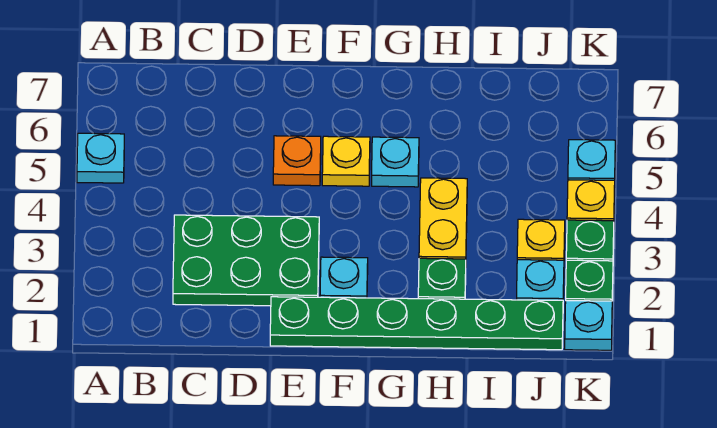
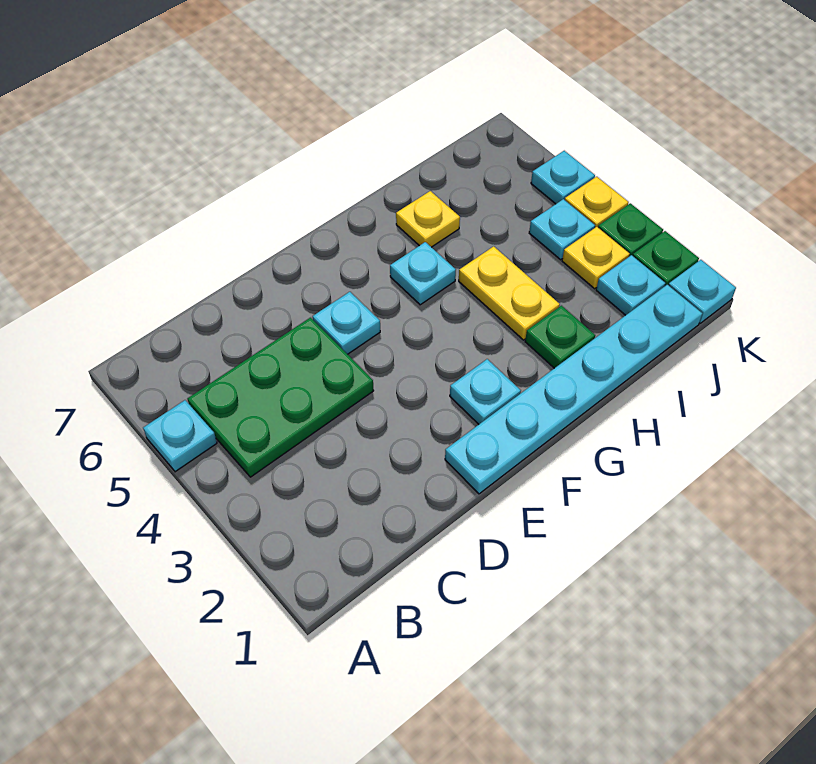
green 2x3 plate [173,215,319,306] -> green 2x3 plate moved to [187,318,374,477]
green 1x6 plate [270,297,563,350] -> cyan 1x6 plate [445,285,702,494]
orange 1x1 plate [273,136,321,186] -> cyan 1x1 plate [313,292,380,354]
yellow 1x1 plate [322,136,370,186] -> yellow 1x1 plate moved to [396,191,460,247]
none -> cyan 1x1 plate [529,199,595,260]

